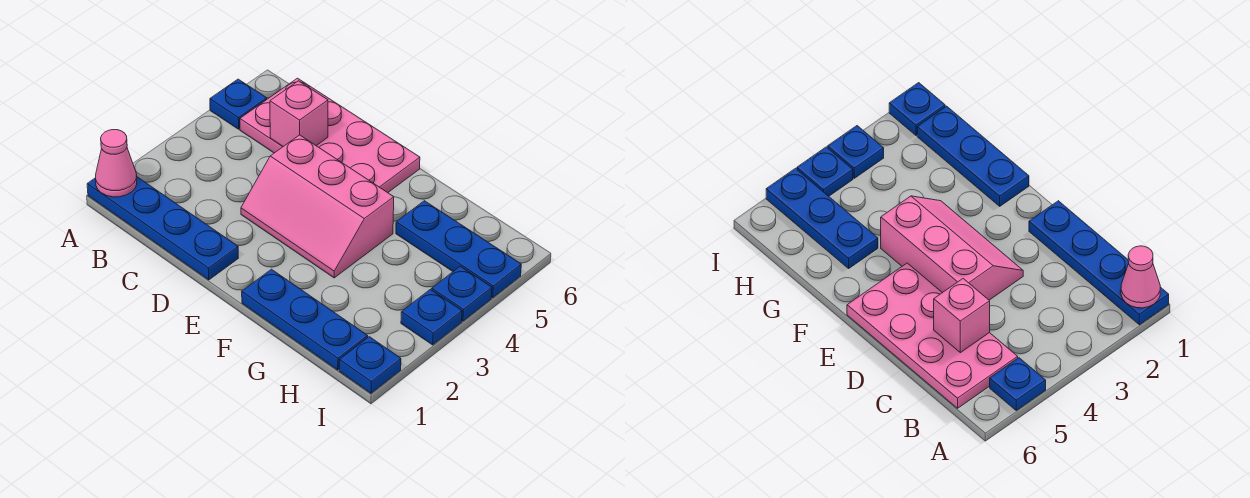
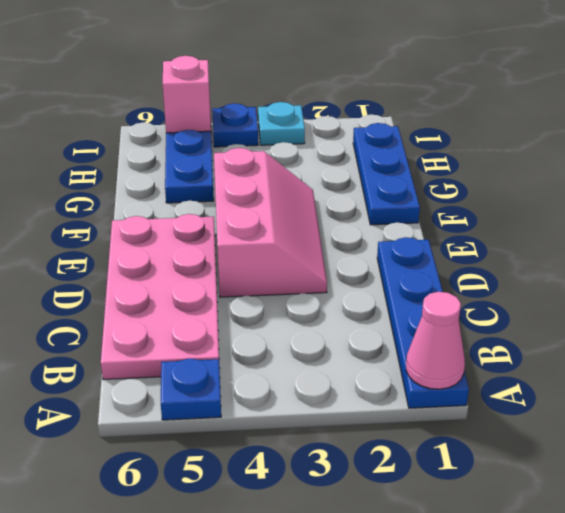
pink 1x1 brick [270,81,328,146] -> pink 1x1 brick moved to [163,56,211,133]
blue 1x1 plate [339,337,401,393] -> none
blue 1x1 plate [401,289,462,345] -> cyan 1x1 plate [258,102,305,145]

